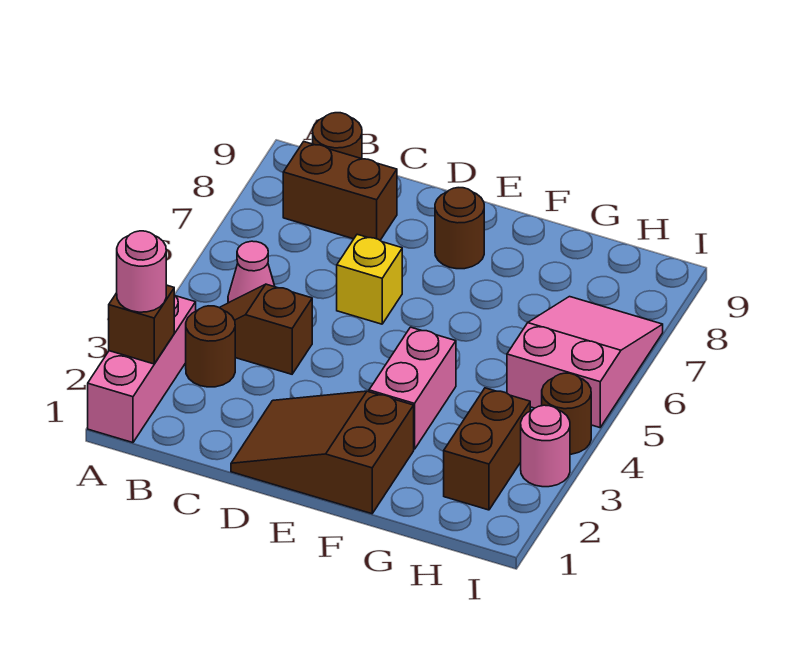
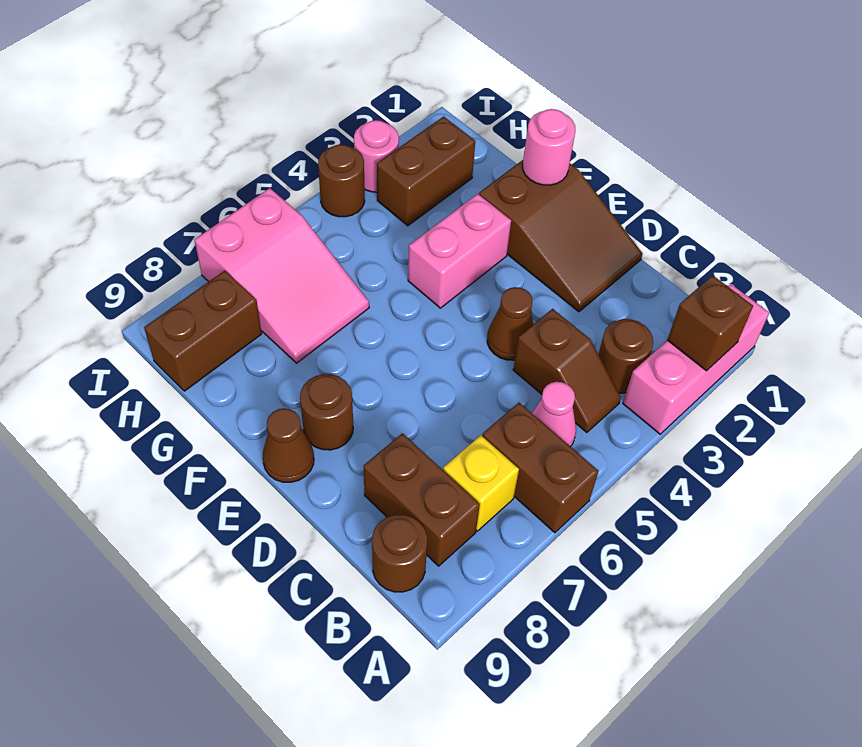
pink 1x1 round brick [117,231,166,312] -> pink 1x1 round brick moved to [523,109,575,185]
none -> brown 1x2 brick [482,403,598,533]
none -> brown 1x1 cone [487,287,533,360]
yellow 1x1 brick [337,234,402,324] -> yellow 1x1 brick moved to [443,435,519,531]
none -> brown 1x1 cone [263,408,314,482]
pink 2x3 slope [507,297,663,428] -> pink 2x3 slope turned to [194,188,369,363]
none -> brown 1x2 brick [144,271,262,391]

